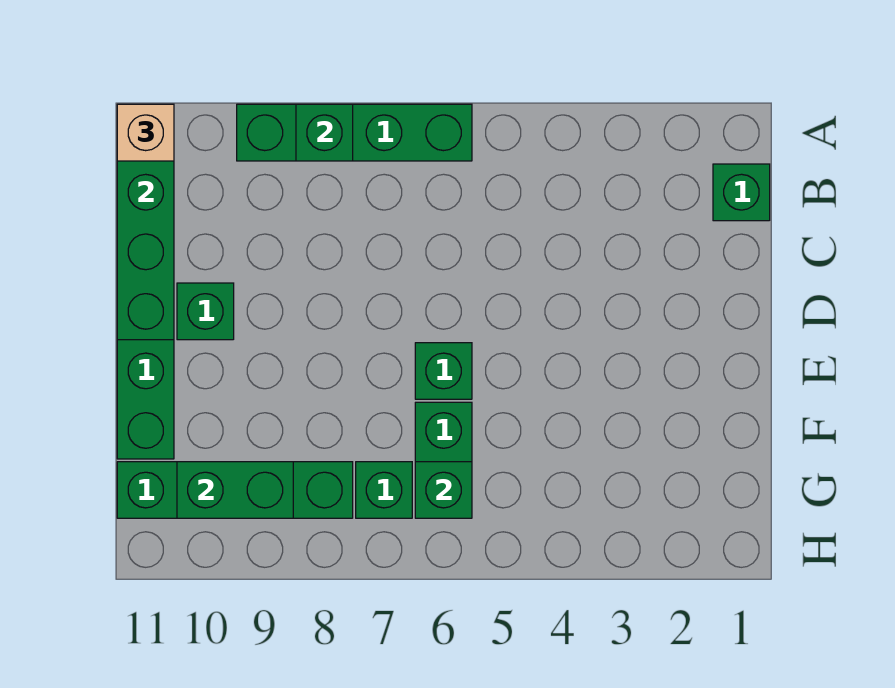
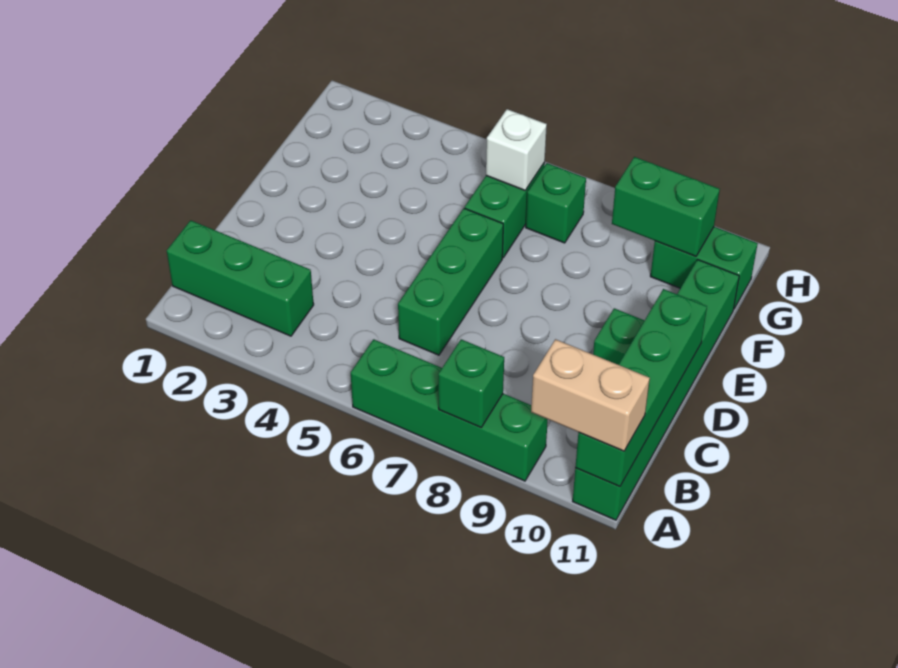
tan 1x1 brick [117,104,174,161] -> tan 1x2 brick [531,339,650,451]
green 1x1 brick [713,164,770,221] -> green 1x3 brick [167,220,314,336]
green 1x1 brick [415,343,472,399] -> green 1x3 brick [398,208,503,355]
green 1x1 brick [415,462,472,518] -> white 1x1 brick [486,109,547,190]
green 1x4 brick [117,462,353,518] -> green 1x2 brick [650,227,758,308]

